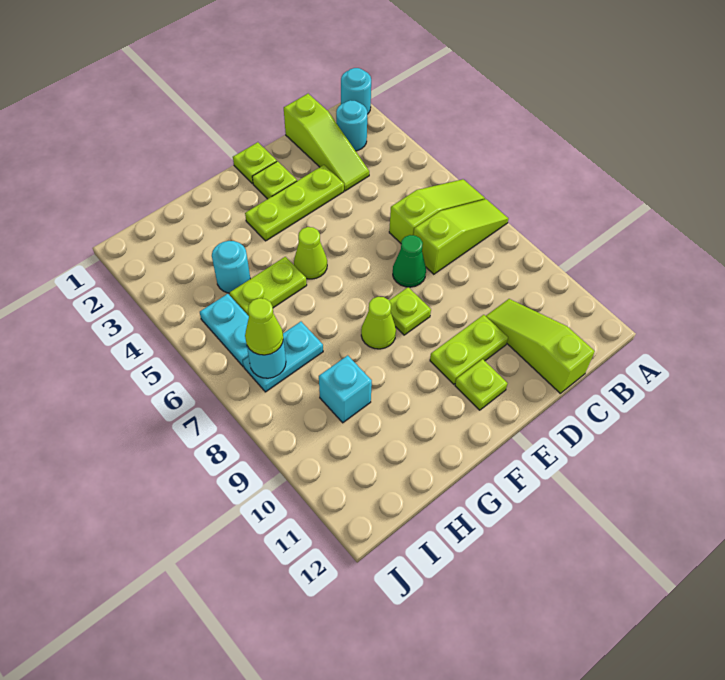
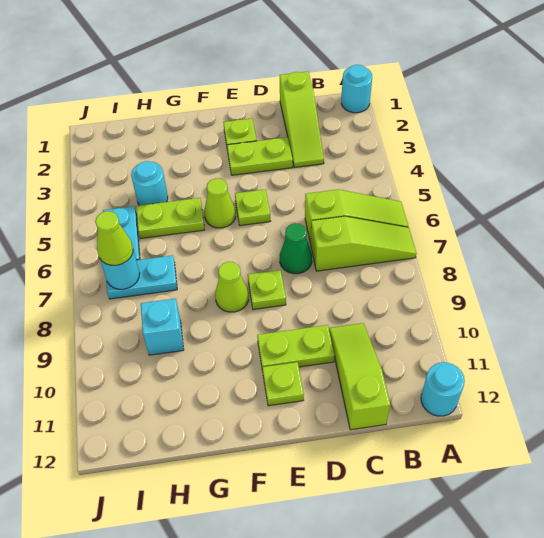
cyan 1x1 round brick [336,100,367,151] -> cyan 1x1 round brick moved to [421,362,465,416]
lime 1x3 plate [245,165,344,241] -> lime 1x2 plate [227,137,293,175]
lime 1x1 plate [233,142,277,184] -> lime 1x1 plate moved to [235,190,271,226]

